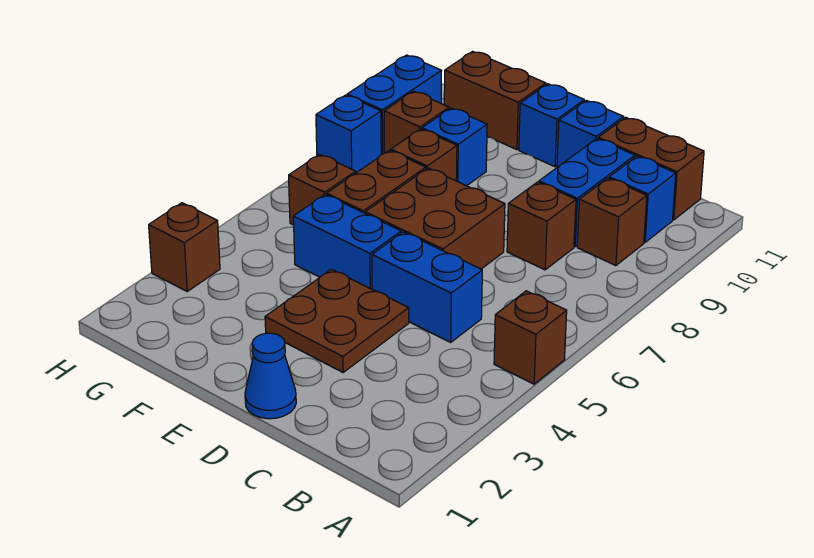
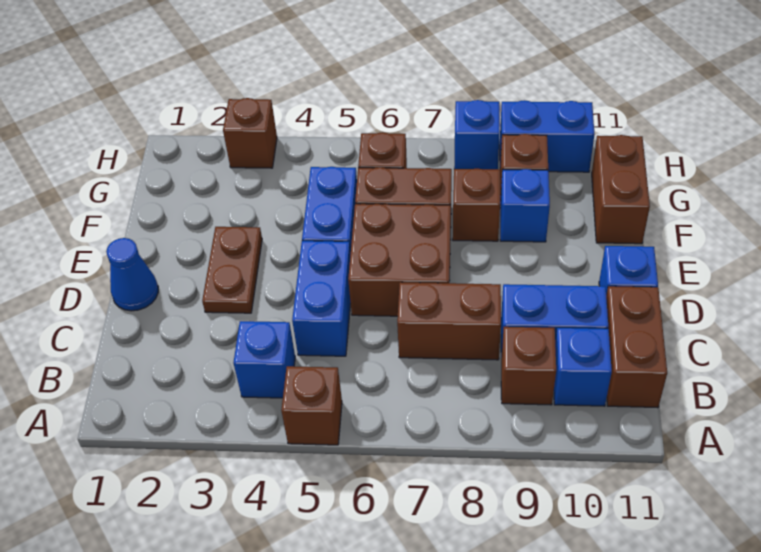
brown 1x1 brick [507,182,576,270] -> brown 1x2 brick [397,282,501,360]
brown 2x2 plate [265,269,409,372] -> brown 1x2 plate [202,227,262,313]
blue 1x1 brick [519,84,584,167] -> blue 1x1 brick moved to [233,321,295,398]

